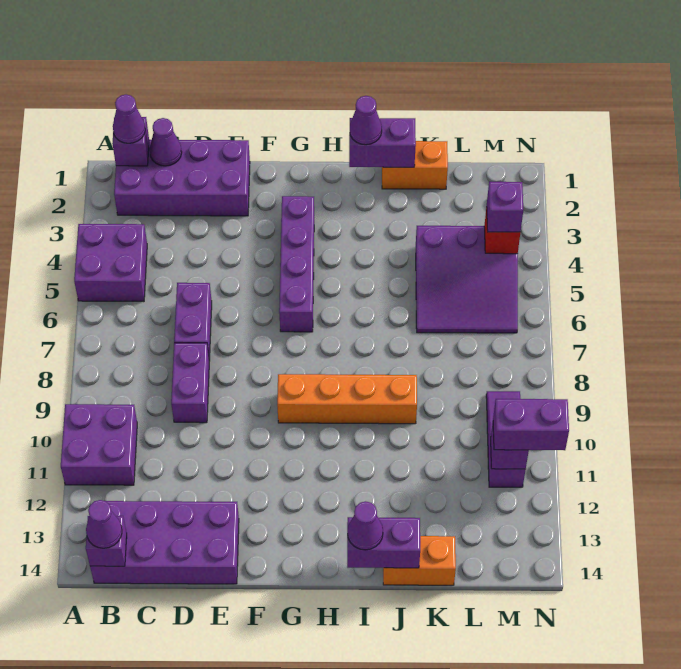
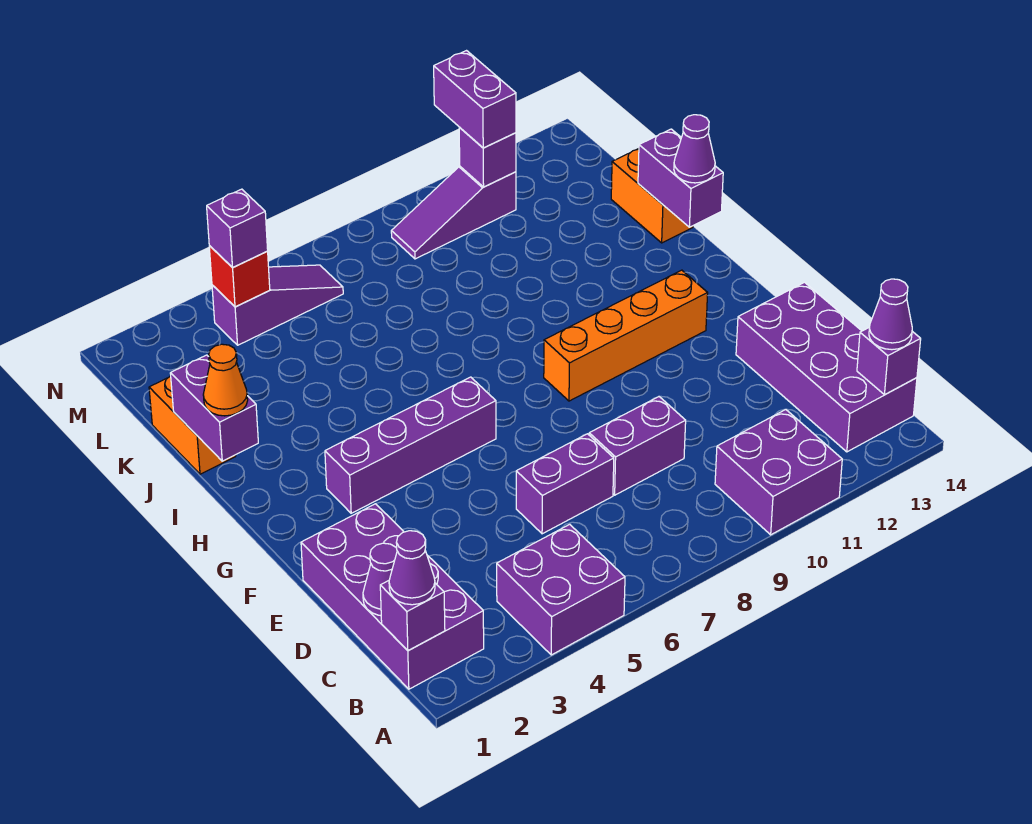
orange 1x4 brick [277,374,417,424] -> orange 1x4 brick turned to [544,270,708,401]
purple 1x1 cone [350,96,382,145] -> orange 1x1 cone [203,344,248,416]
purple 3x3 slope [416,226,518,333] -> purple 1x3 slope [212,265,343,345]

